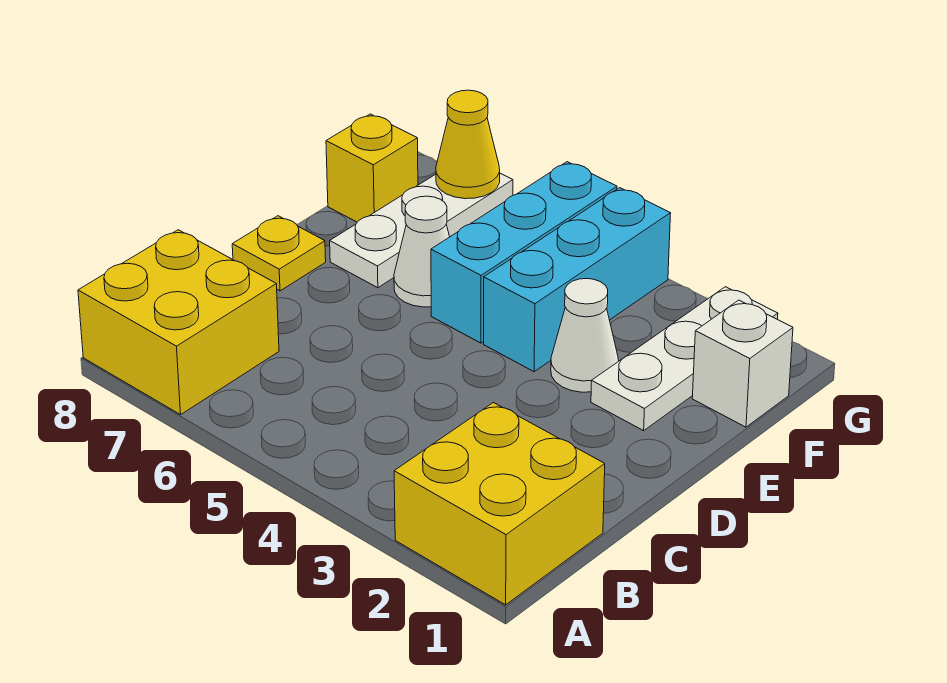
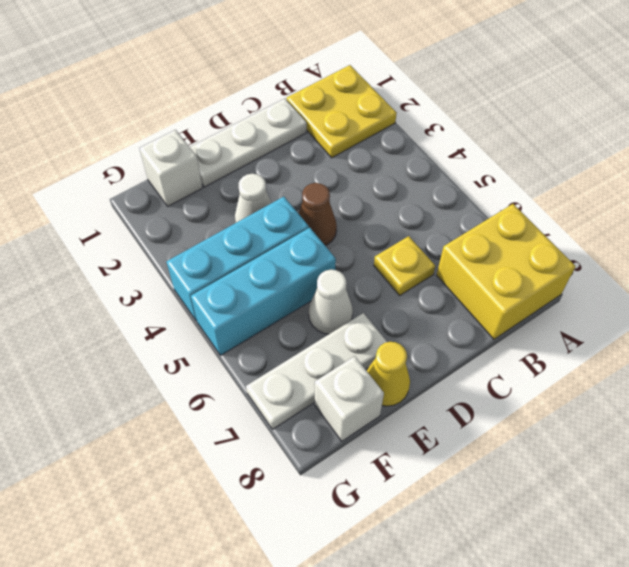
yellow 2x2 brick [394,403,605,605] -> yellow 2x2 plate [287,65,397,158]
none -> brown 1x1 cone [298,183,337,246]
yellow 1x1 plate [232,216,326,291] -> yellow 1x1 plate moved to [374,236,435,295]
white 1x3 plate [591,287,778,431] -> white 1x3 plate moved to [190,99,307,187]
yellow 1x1 brick [326,114,418,222] -> white 1x1 brick [315,356,384,441]
yellow 1x1 cone [436,90,500,199] -> yellow 1x1 cone moved to [367,342,410,406]

